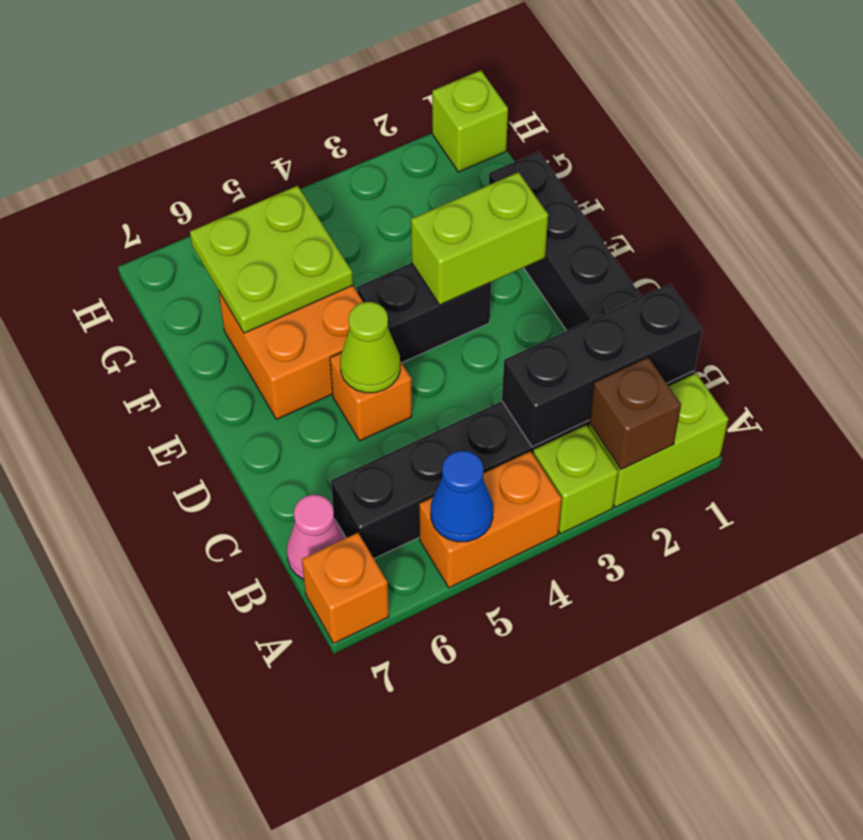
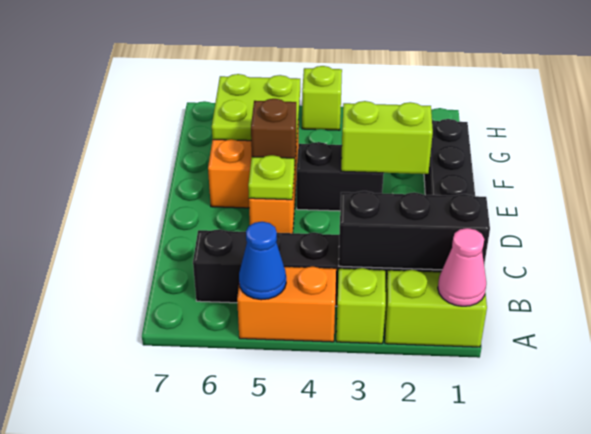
brown 1x1 brick [589,358,681,470] -> brown 1x1 brick moved to [251,99,296,170]
orange 1x1 brick [302,533,389,643] -> none
pink 1x1 cone [287,495,345,579] -> pink 1x1 cone moved to [438,228,486,306]
lime 1x1 cone [340,302,400,393] -> lime 1x1 plate [248,155,294,200]
lime 1x1 brick [432,70,508,172] -> lime 1x1 brick moved to [302,66,342,130]

